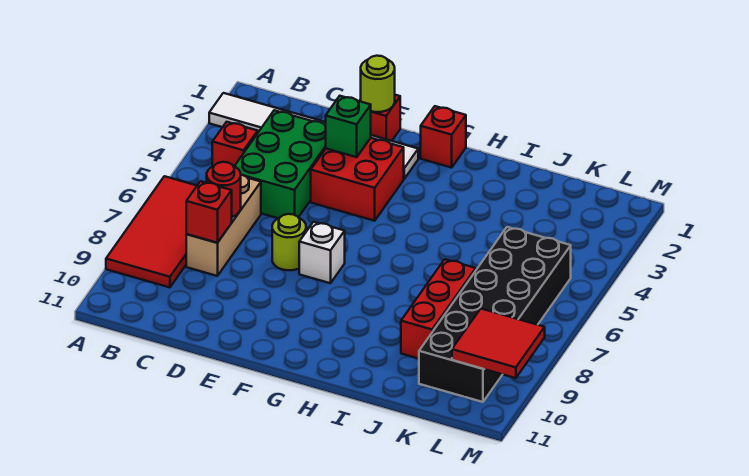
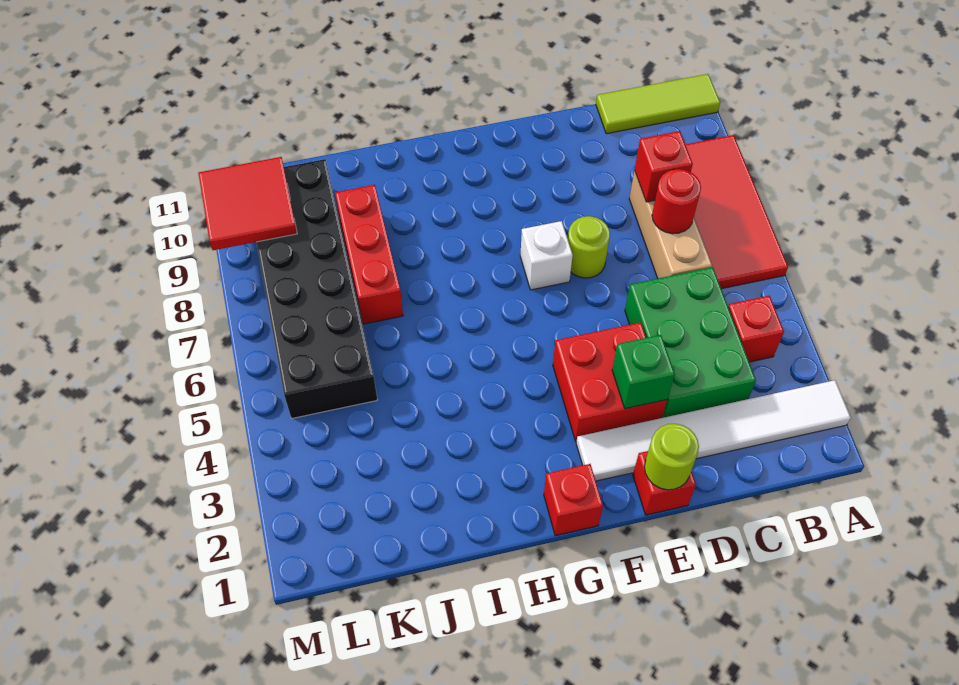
none -> lime 1x3 tile [596,74,720,134]

